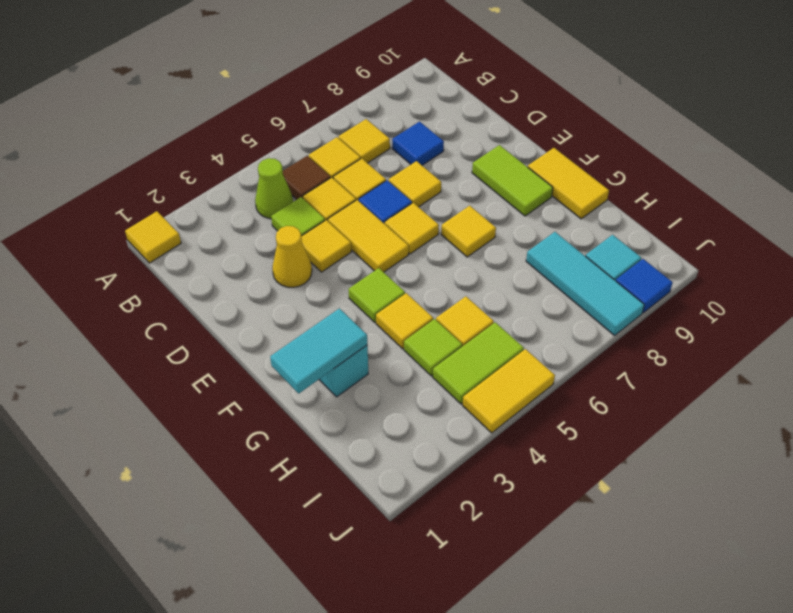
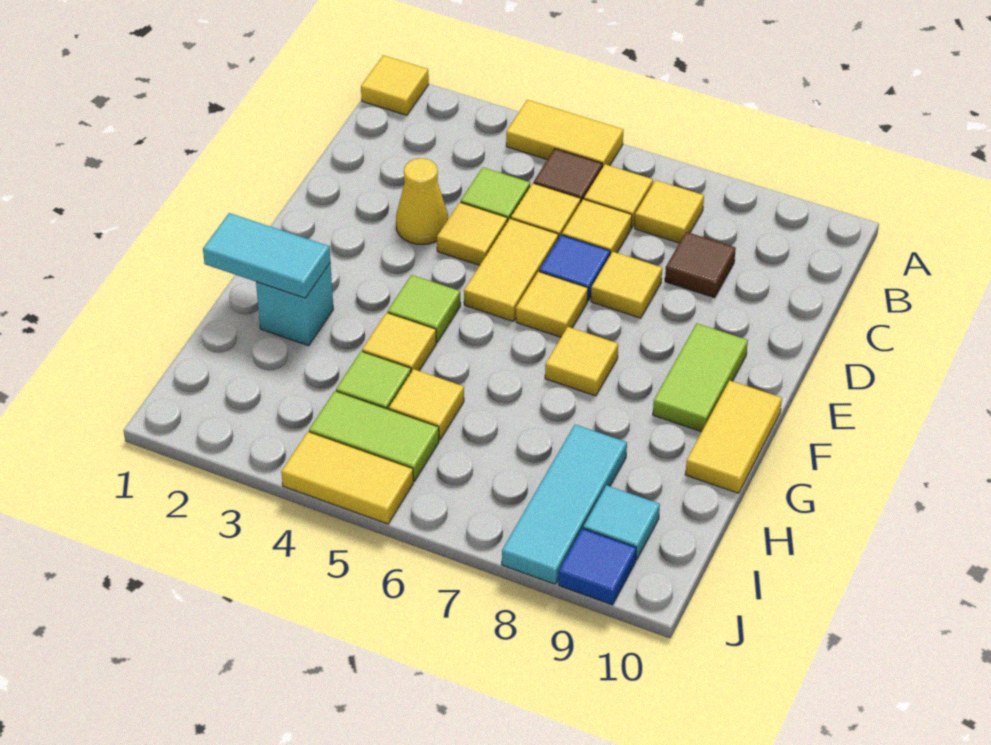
none -> yellow 1x2 tile [506,100,623,168]
lime 1x1 cone [255,158,293,219] -> none
blue 1x1 tile [392,122,444,165] -> brown 1x1 tile [665,232,736,298]

